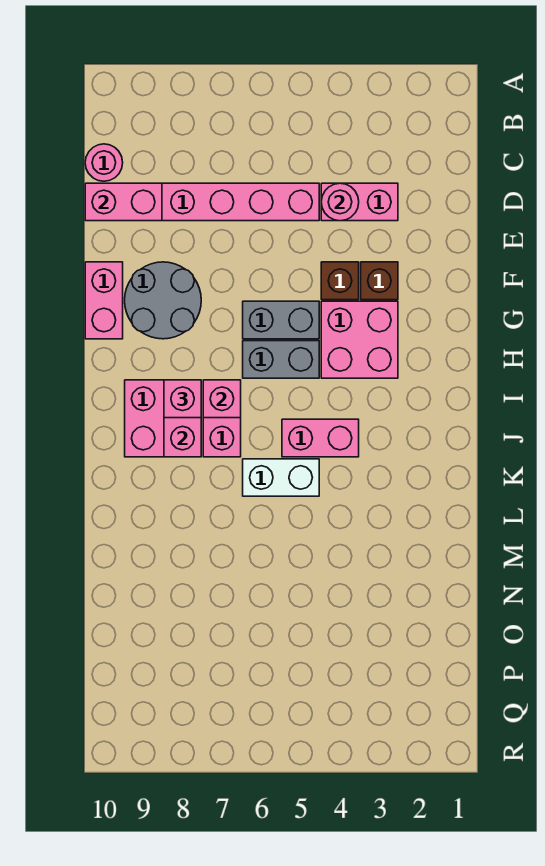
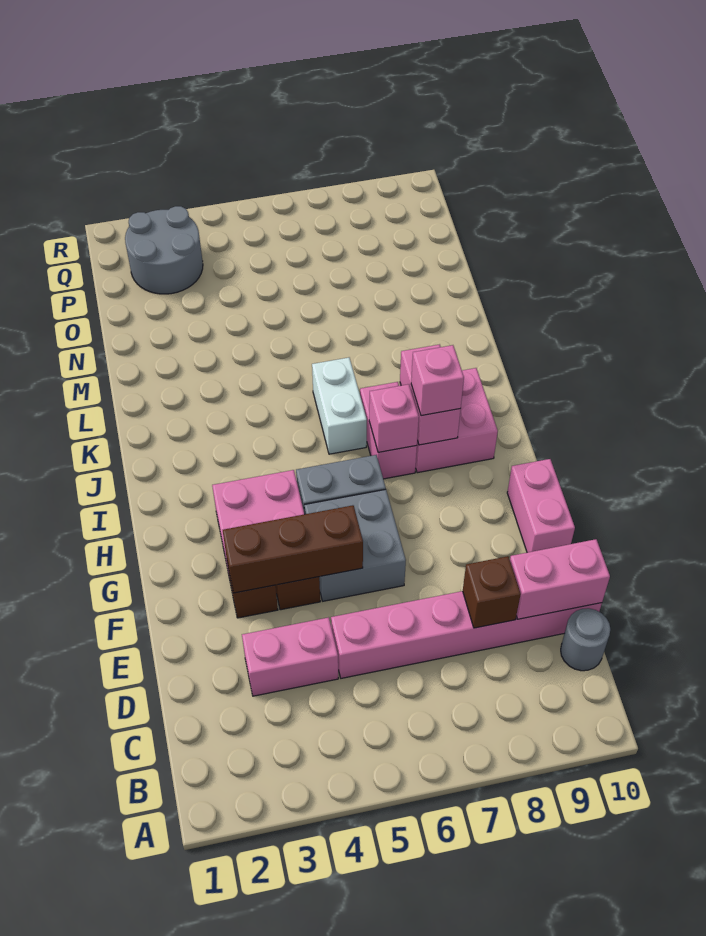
pink 1x1 round brick [85,144,123,181] -> grey 1x1 round brick [561,608,610,671]
pink 1x1 round brick [321,183,359,221] -> none
none -> brown 1x1 brick [463,556,521,628]
none -> brown 1x3 brick [223,505,363,593]
grey 2x2 round brick [125,262,201,339] -> grey 2x2 round brick moved to [125,206,203,294]
grey 1x2 brick [243,301,319,339] -> grey 2x2 brick [304,489,406,601]
pink 1x2 brick [282,419,359,457] -> none
white 1x2 brick [243,459,319,496] -> white 1x2 brick turned to [312,358,367,454]

